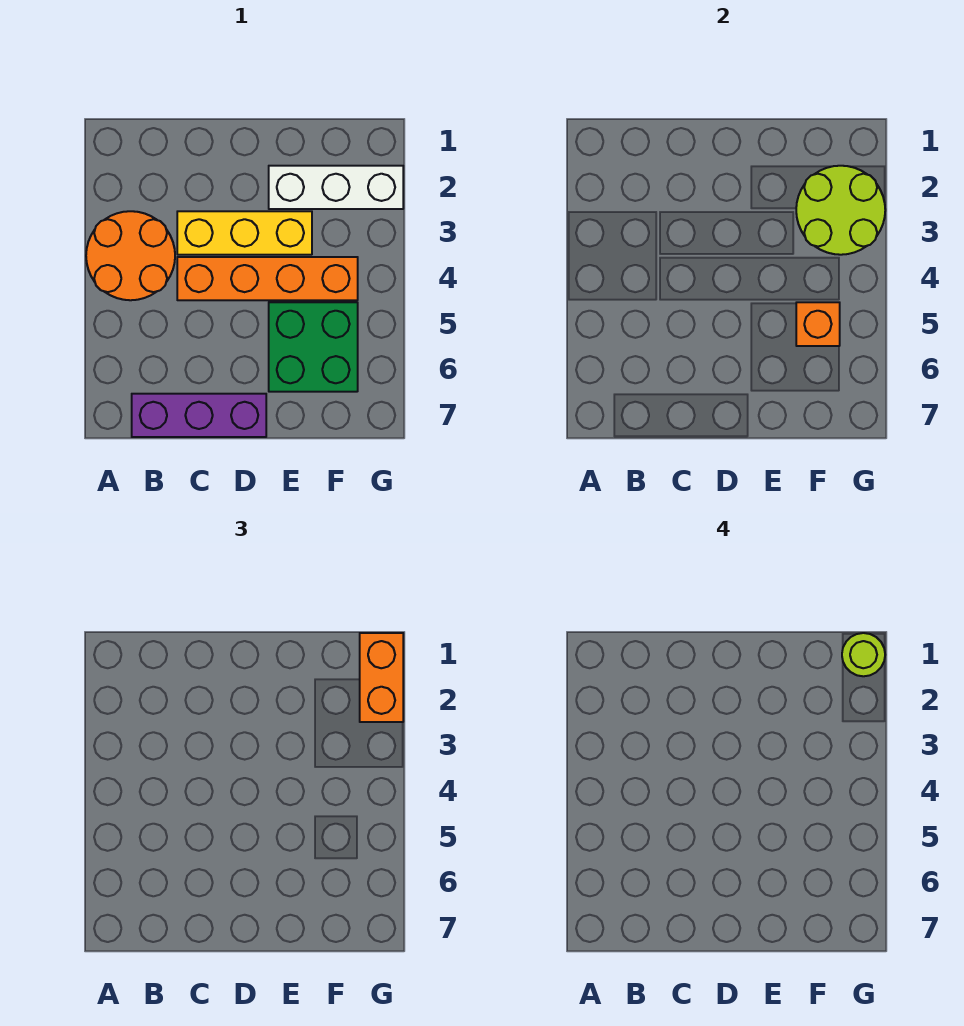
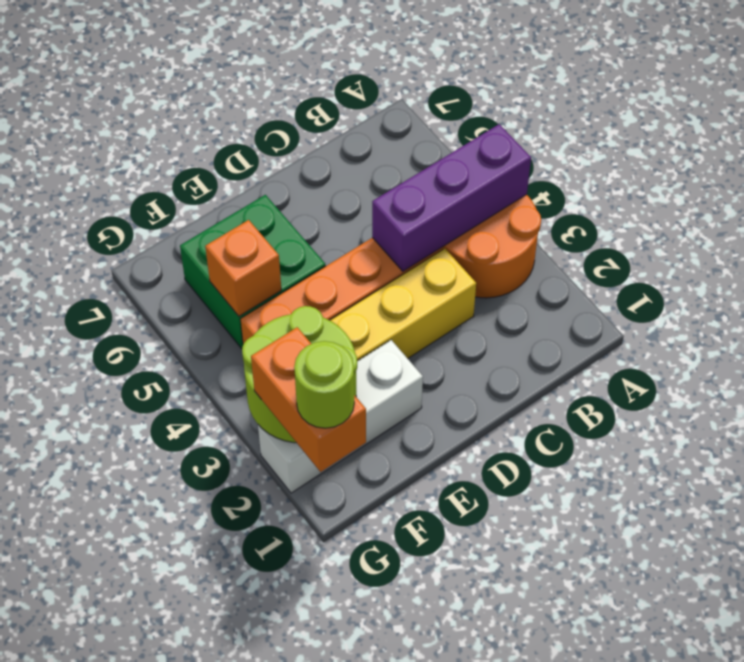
purple 1x3 brick [132,394,266,437] -> purple 1x3 brick moved to [372,124,531,271]

